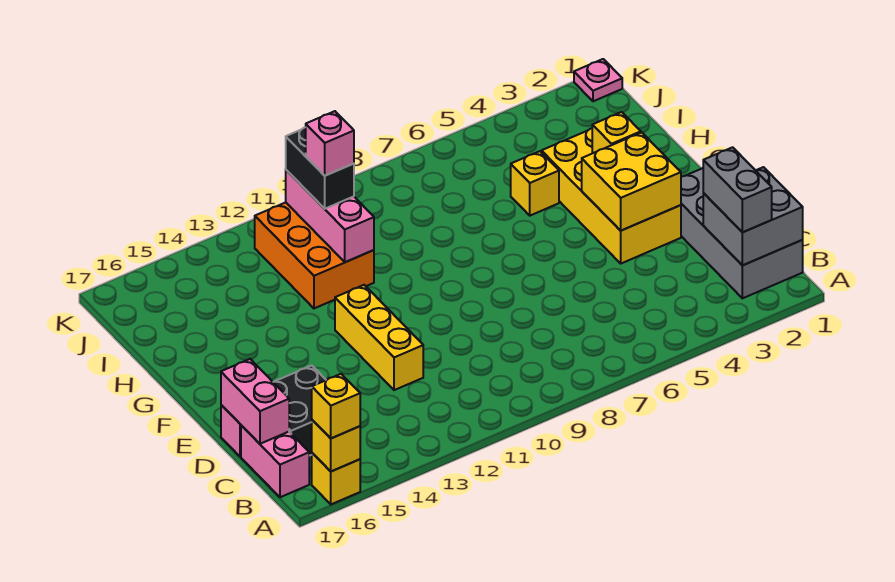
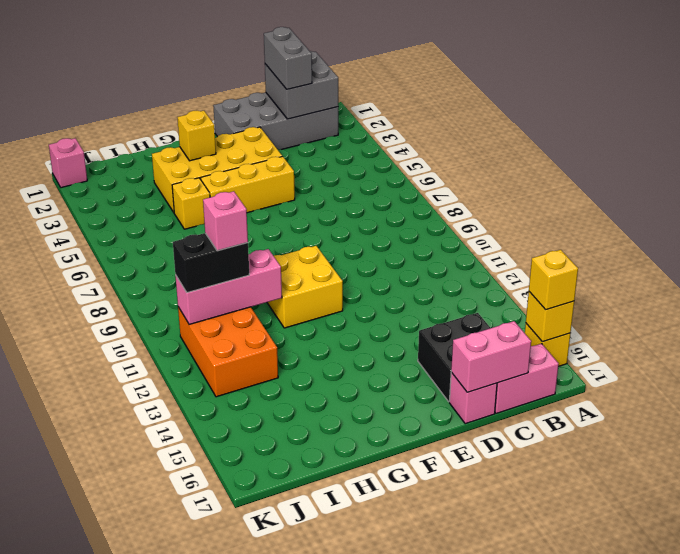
grey 1x2 brick [703,147,772,232] -> grey 1x2 brick turned to [264,27,312,89]
yellow 1x3 brick [335,285,423,390] -> yellow 1x3 brick moved to [201,156,295,213]
yellow 2x2 brick [582,132,681,231] -> yellow 2x2 brick moved to [267,246,343,328]
orange 2x3 brick [255,202,374,308] -> orange 2x3 brick turned to [178,307,278,397]
pink 1x1 plate [574,59,622,101] -> pink 1x1 brick [49,138,87,188]

